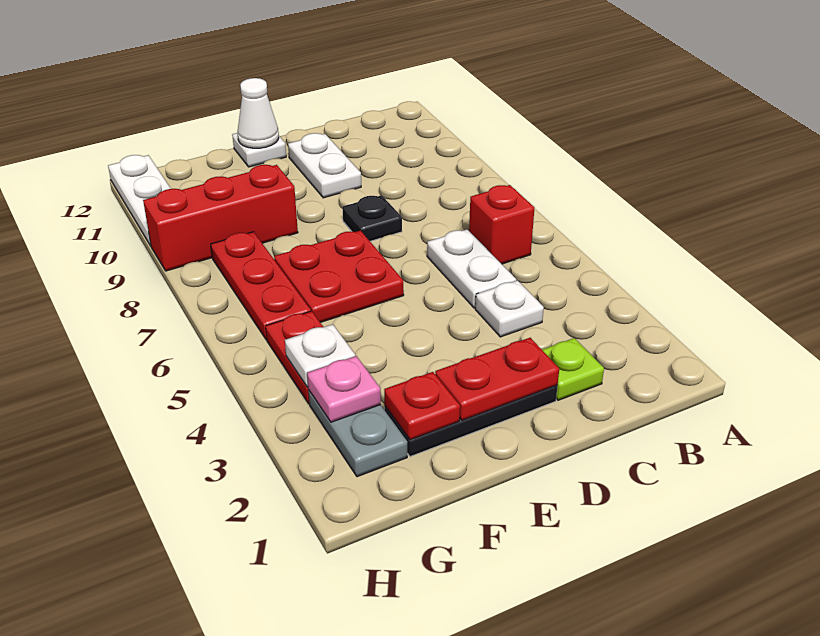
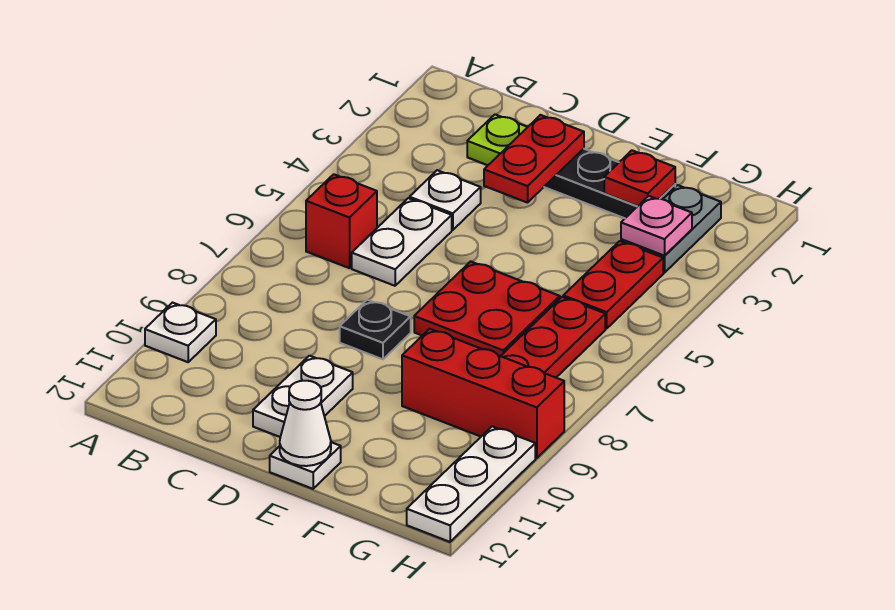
red 1x2 plate [435,338,559,420] -> red 1x2 plate turned to [484,115,584,203]
white 1x1 plate [285,324,355,387] -> white 1x1 plate moved to [145,303,216,362]

